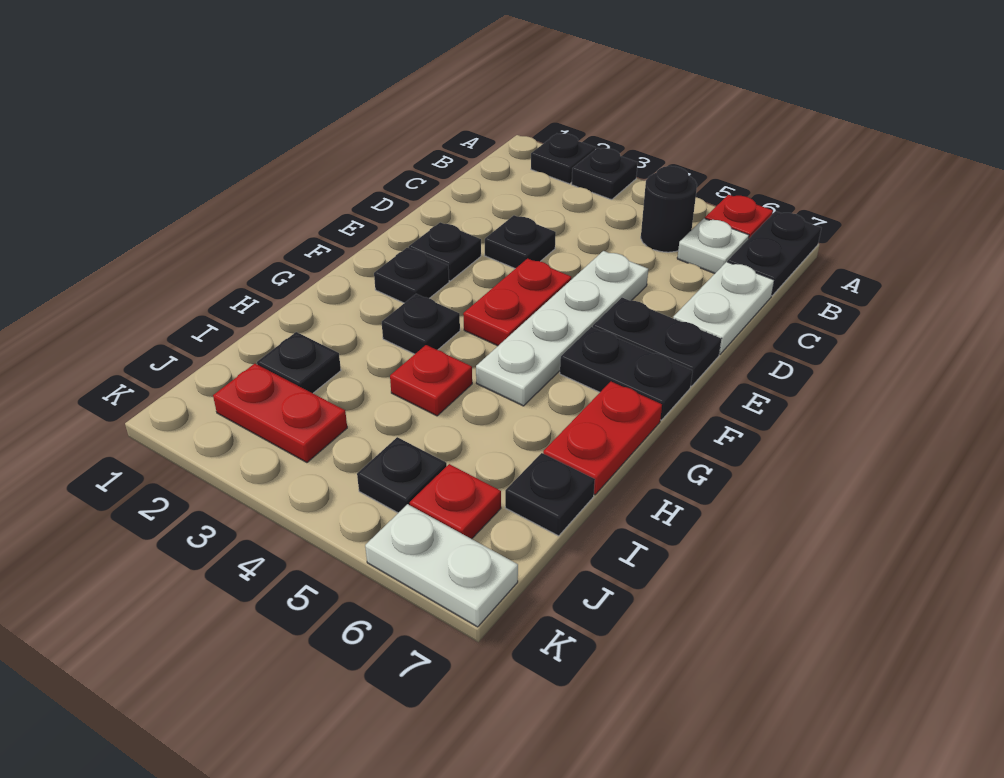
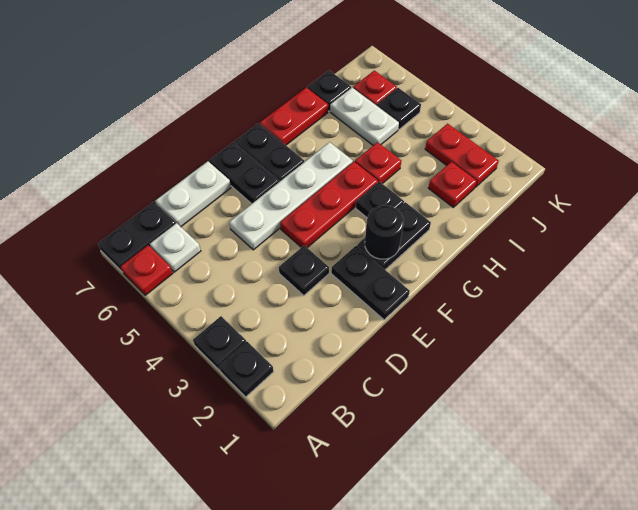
black 1x1 round brick [641,166,697,252] -> black 1x1 round brick moved to [365,205,404,259]
black 1x1 plate [409,222,481,281] -> black 1x2 plate [331,246,410,320]
red 1x2 plate [463,259,571,346] -> red 1x3 plate [280,162,378,248]
black 1x1 plate [374,248,449,303] -> black 1x2 plate [357,202,431,270]
black 1x1 plate [257,332,341,393] -> red 1x1 plate [428,162,477,207]
white 1x2 plate [365,504,518,627] -> white 1x2 plate moved to [330,88,399,145]

